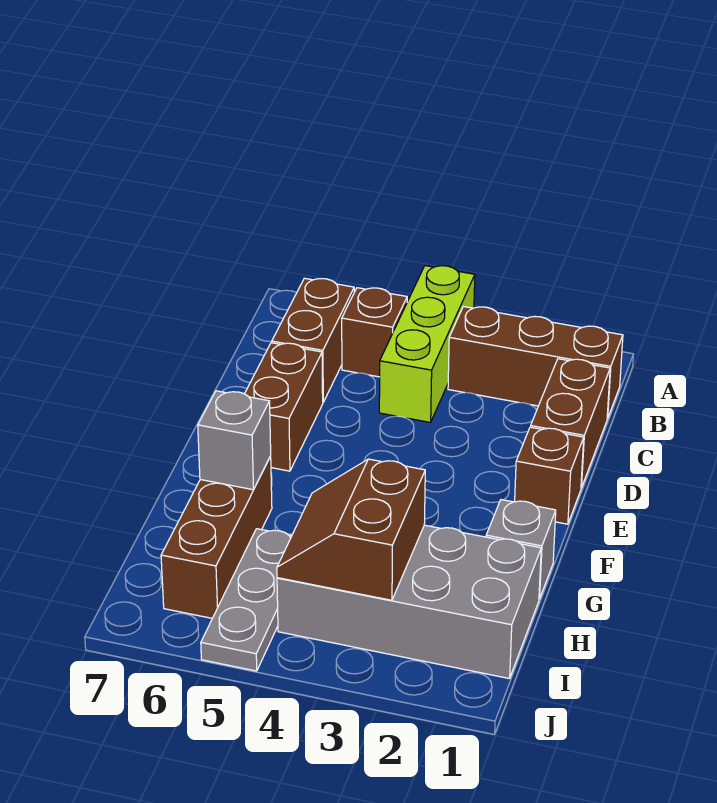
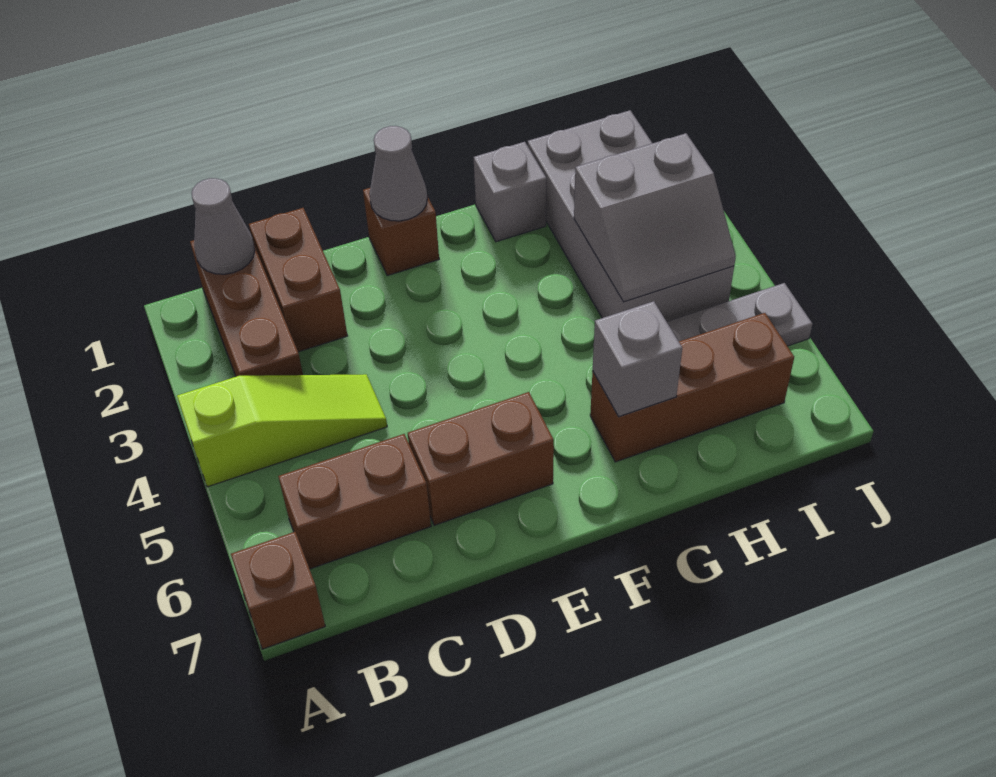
lime 1x3 brick [379,266,475,422] -> lime 1x3 slope [177,374,387,487]
none -> grey 1x1 cone [192,178,255,274]
brown 1x1 brick [342,288,407,377] -> brown 1x1 brick moved to [231,532,325,649]
brown 1x2 brick [531,359,610,488] -> brown 1x2 brick turned to [249,208,347,352]
none -> grey 1x1 cone [369,126,427,221]
brown 2x2 slope [277,459,425,600] -> grey 2x2 slope [574,133,736,302]

